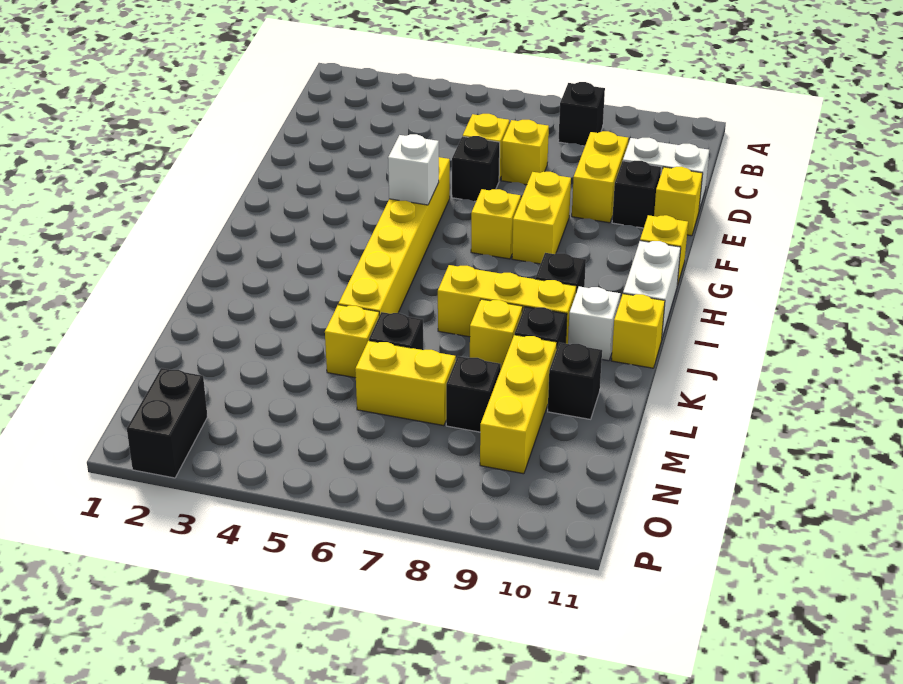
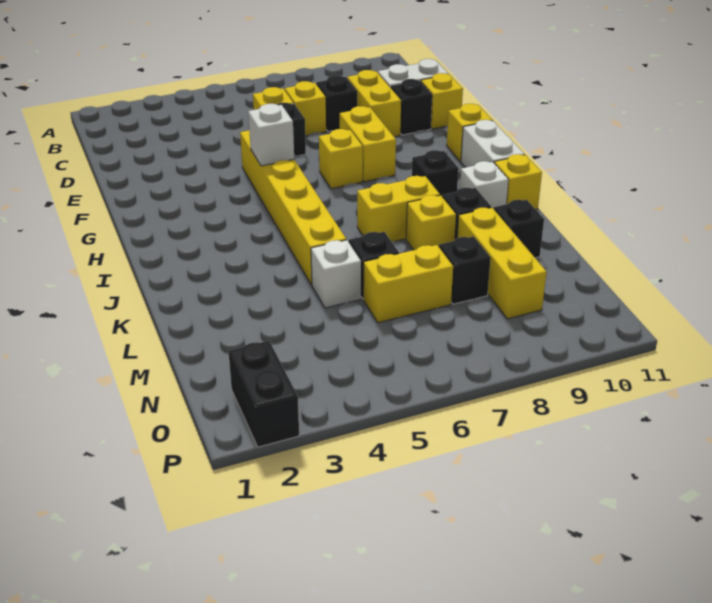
black 1x1 brick [558,82,605,146] -> black 1x1 brick moved to [316,76,357,131]
yellow 1x3 brick [438,265,577,344] -> yellow 1x2 brick [357,176,440,241]
yellow 1x1 brick [325,305,379,378] -> white 1x1 brick [311,240,361,308]

